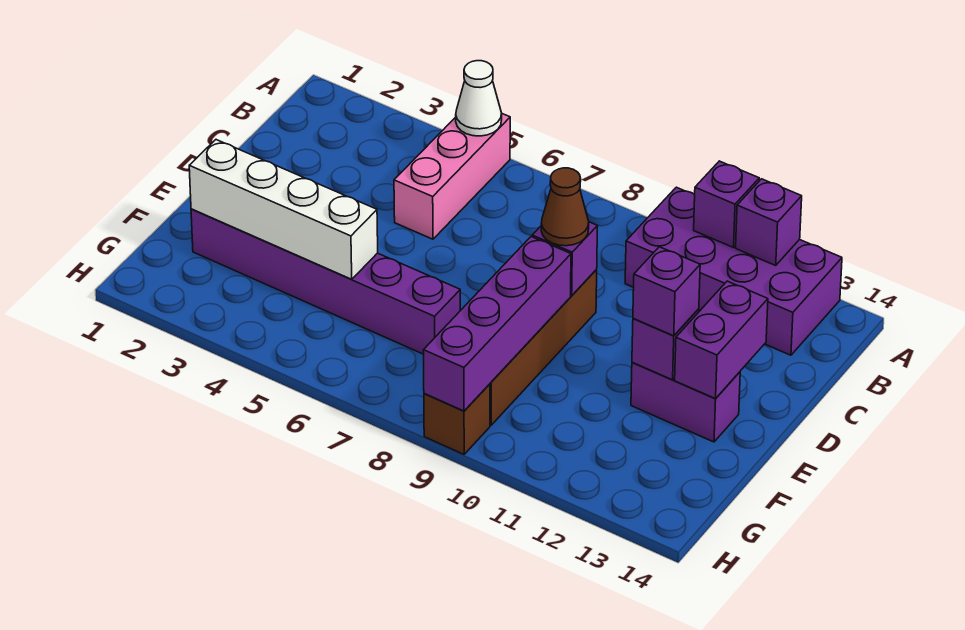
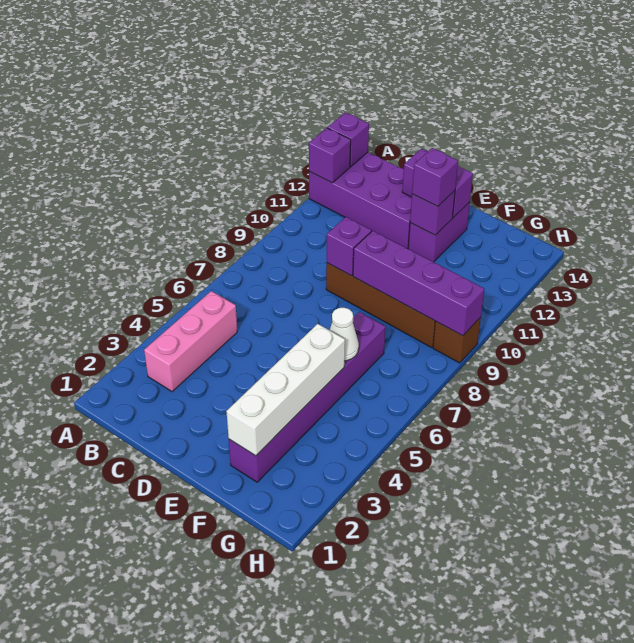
pink 1x3 brick [394,114,510,239] -> pink 1x3 brick turned to [144,291,237,392]
white 1x1 cone [456,61,502,136] -> white 1x1 cone moved to [330,308,359,361]
purple 2x4 brick [625,187,842,355] -> purple 2x4 brick turned to [309,152,412,249]
purple 1x1 brick [694,161,759,248] -> purple 1x1 brick moved to [328,112,369,167]
brown 1x1 cone [541,168,589,246] -> none

